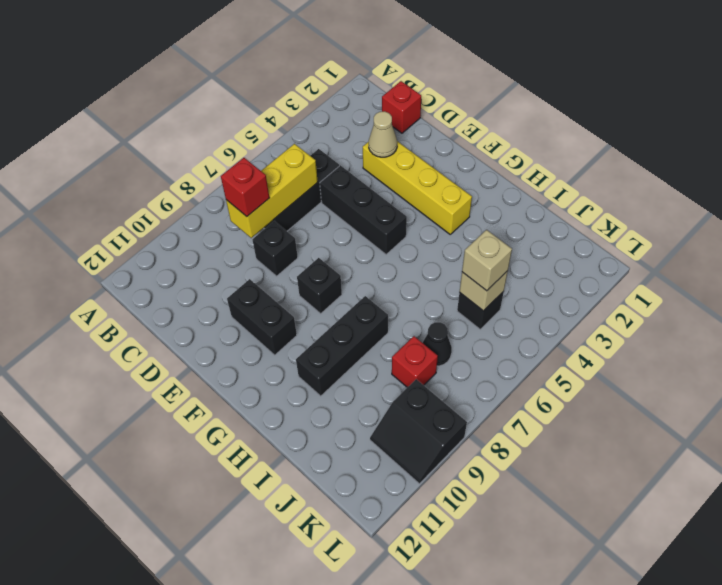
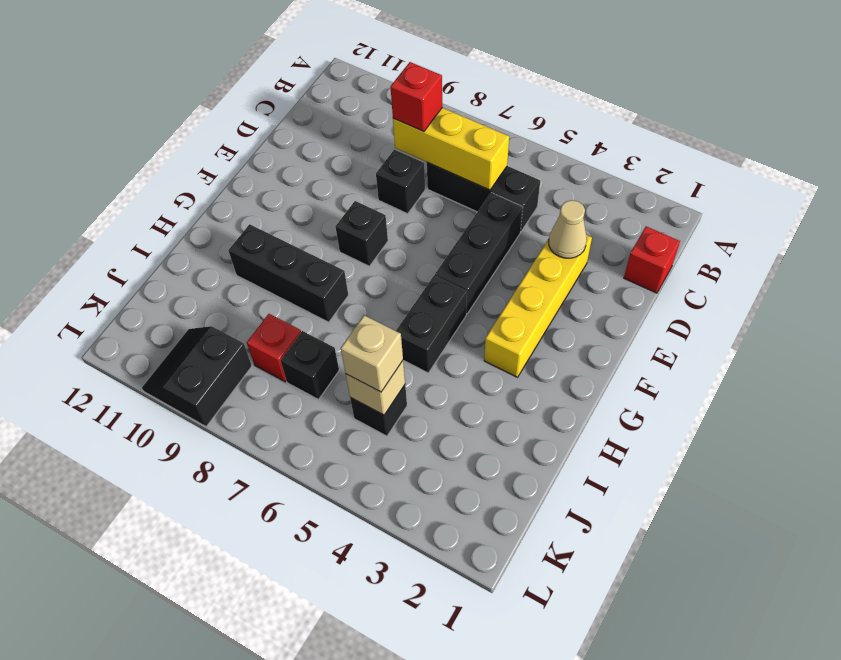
black 1x2 brick [227,279,297,355] -> black 1x2 brick moved to [396,275,467,373]
black 1x1 cone [423,322,452,366] -> black 1x1 brick [280,331,339,400]

